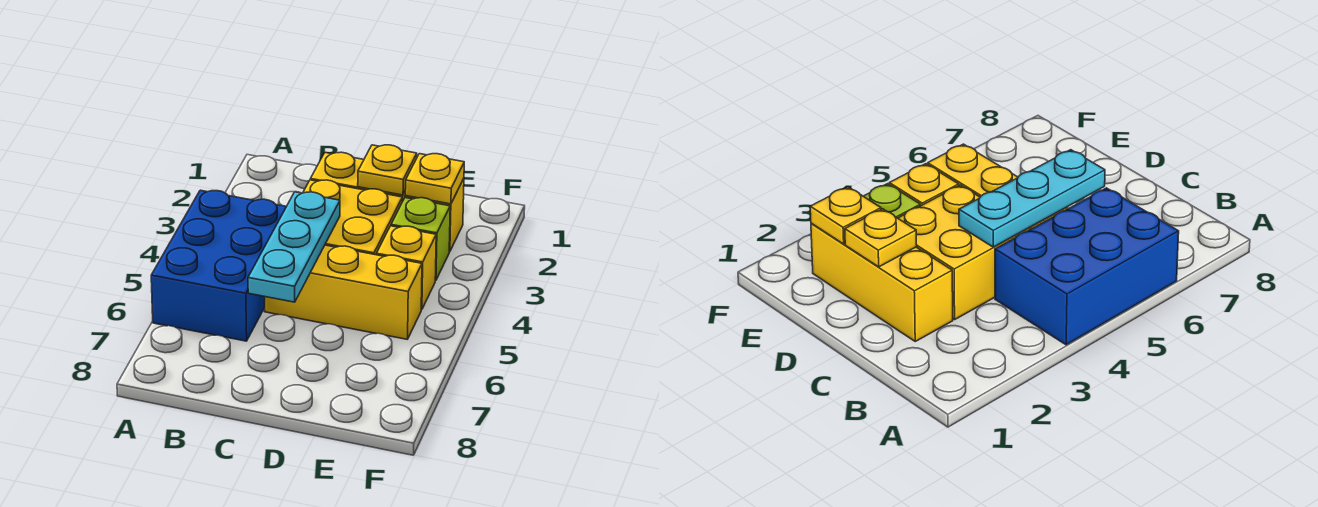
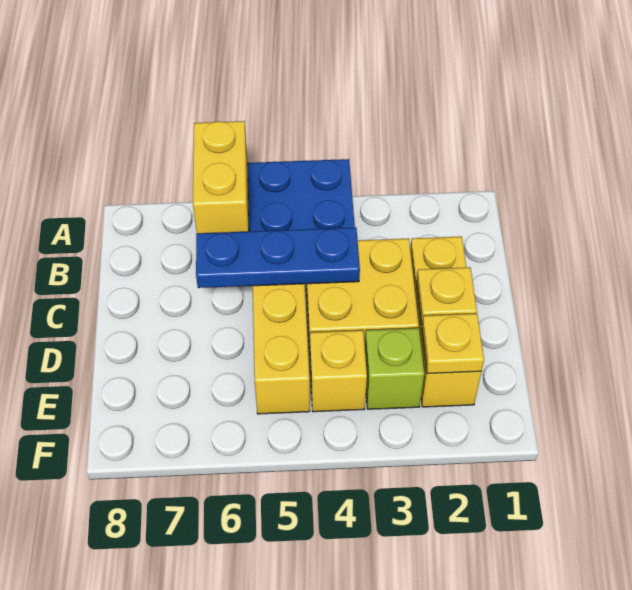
none -> yellow 1x2 brick [193,121,249,233]
cyan 1x3 plate [248,192,340,302] -> blue 1x3 plate [196,227,360,288]

